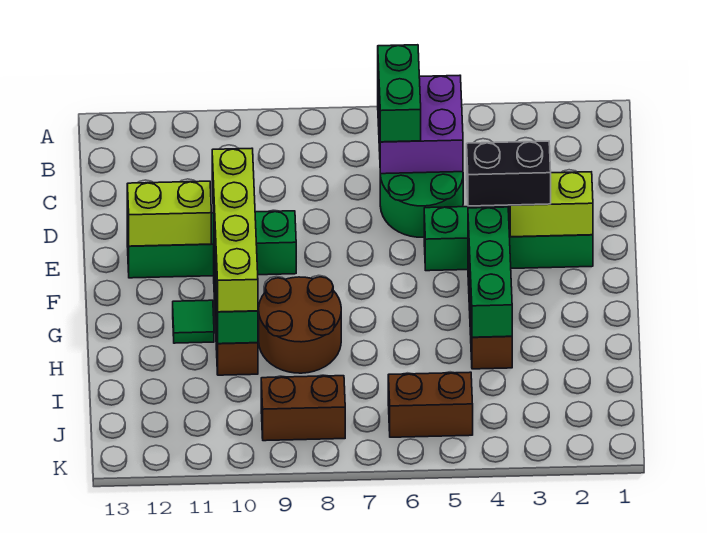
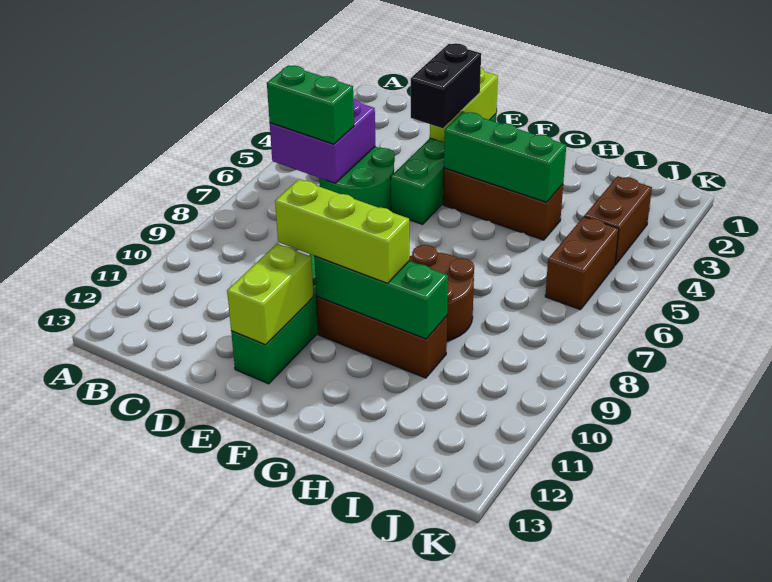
lime 1x4 brick [212,148,258,312] -> lime 1x3 brick [275,179,409,283]
green 1x1 tile [173,300,214,343] -> none
brown 1x2 brick [261,376,345,441] -> brown 1x2 brick moved to [584,176,652,265]

